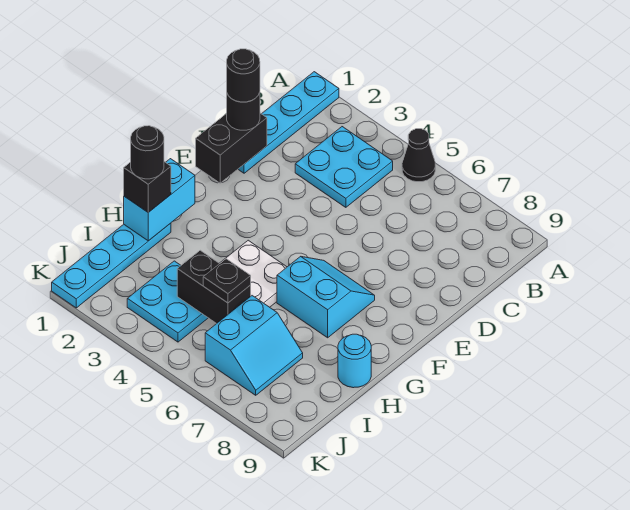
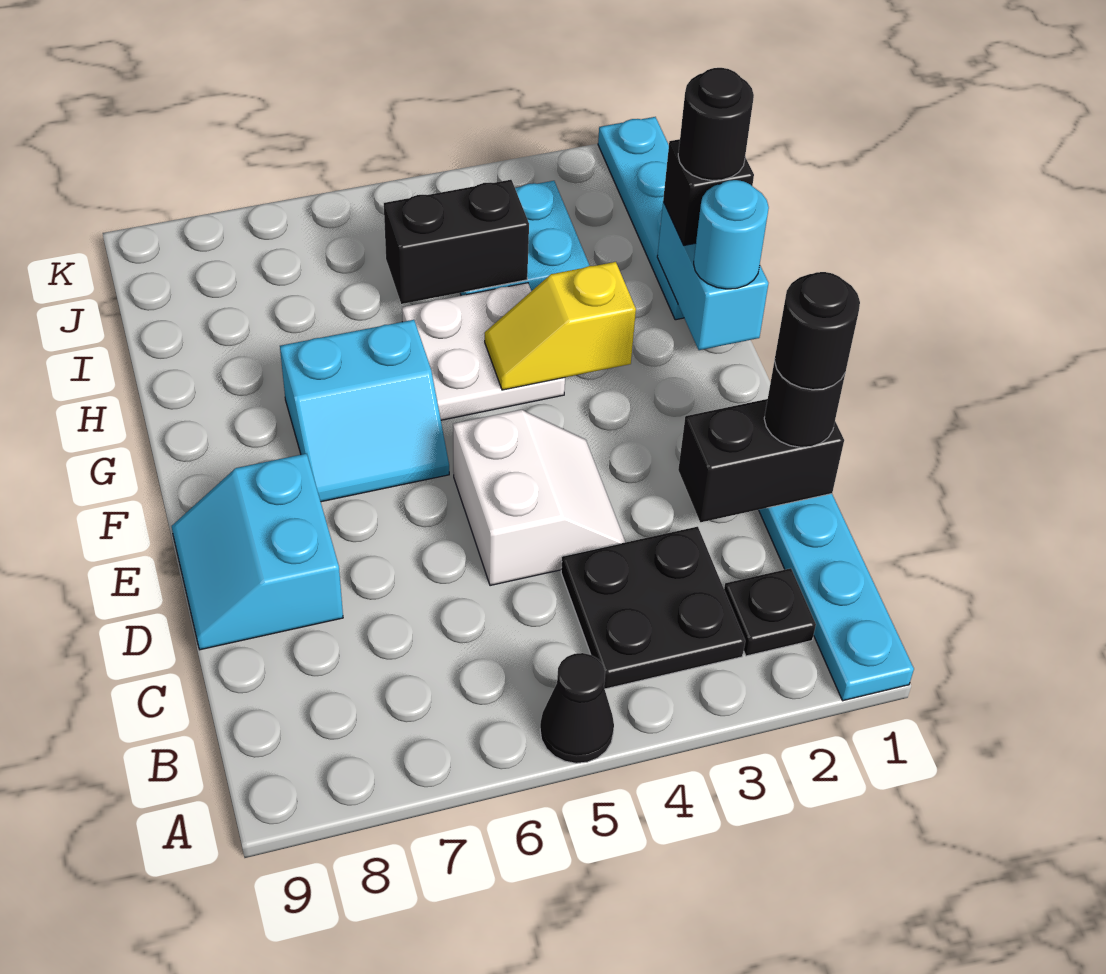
cyan 2x2 plate [295,127,393,207] -> black 2x2 plate [561,527,745,689]
black 1x2 brick [196,113,267,183] -> black 1x2 brick turned to [678,399,844,522]
none -> white 2x2 slope [453,410,625,586]
none -> yellow 1x2 slope [485,262,636,390]
cyan 1x1 round brick [338,334,371,388] -> cyan 1x1 round brick moved to [694,180,769,289]
black 1x1 plate [203,259,251,303] -> black 1x1 plate moved to [724,568,816,656]
cyan 2x2 slope [205,296,303,395] -> cyan 2x2 slope moved to [172,454,343,650]

